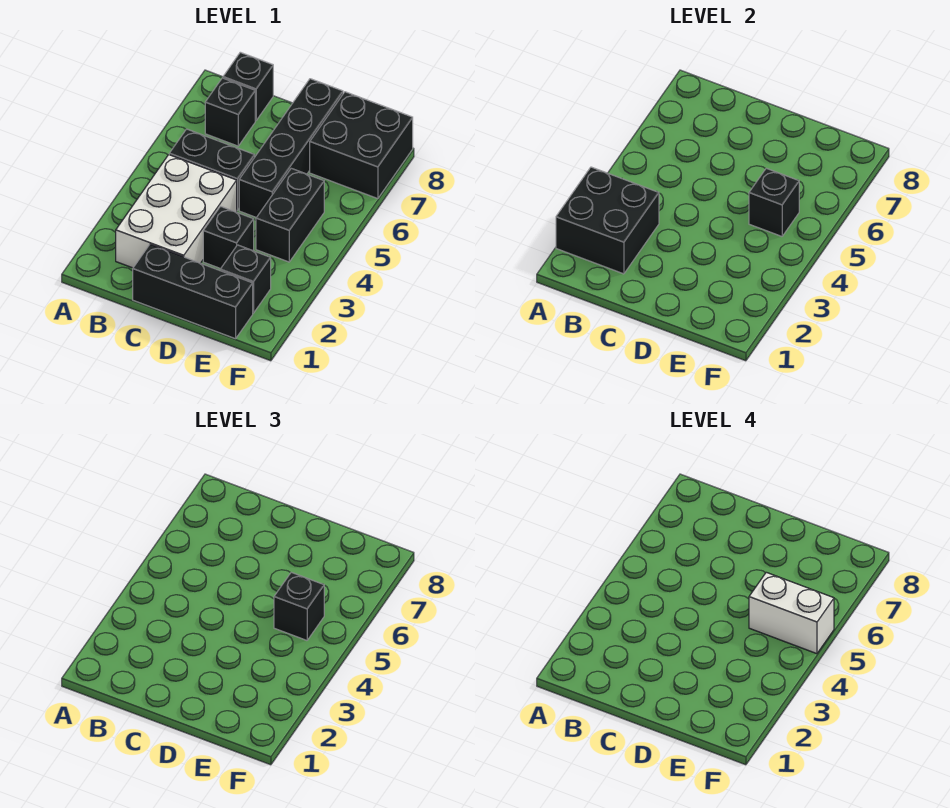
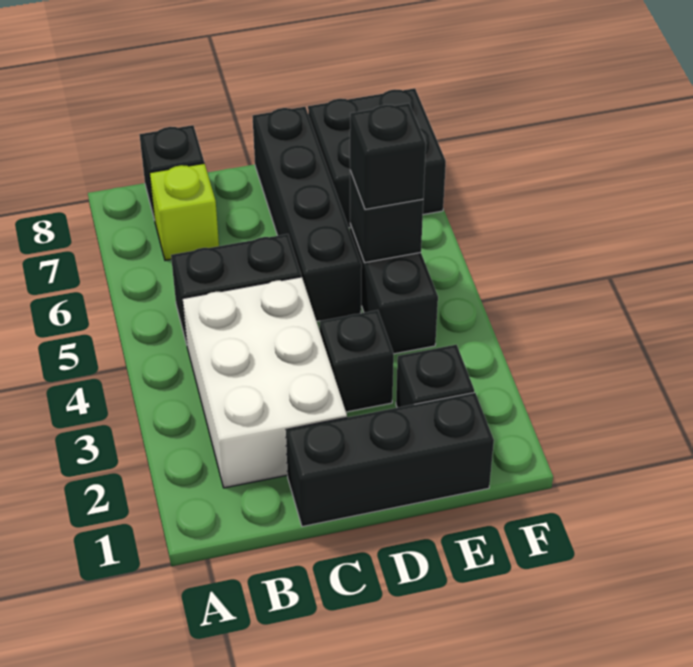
black 2x2 brick [556,167,659,274] -> none
black 1x1 brick [205,78,255,146] -> lime 1x1 brick [150,163,219,260]
white 1x2 brick [749,572,834,654] -> none

